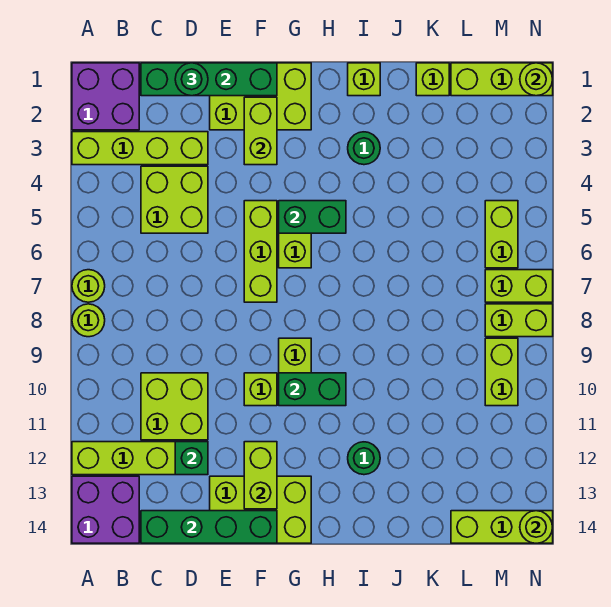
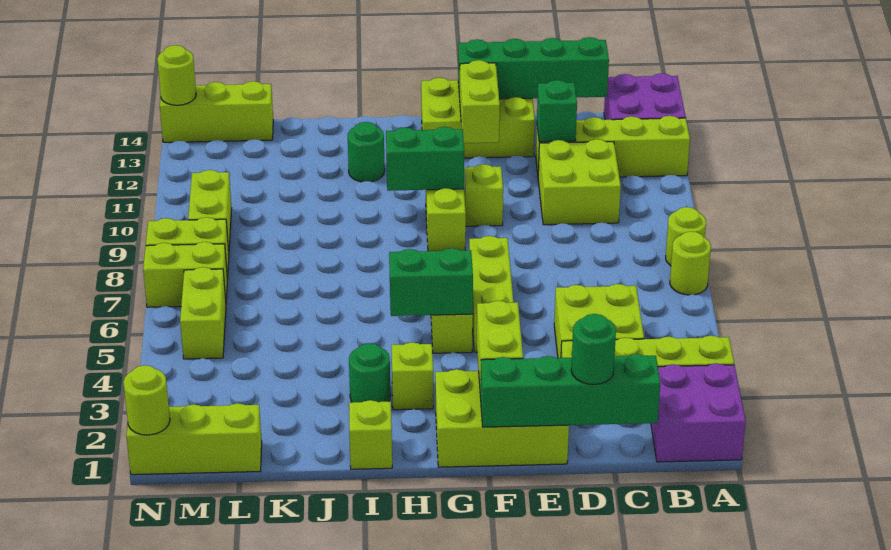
lime 1x1 brick [416,63,449,96] -> lime 1x1 brick moved to [391,342,433,410]

